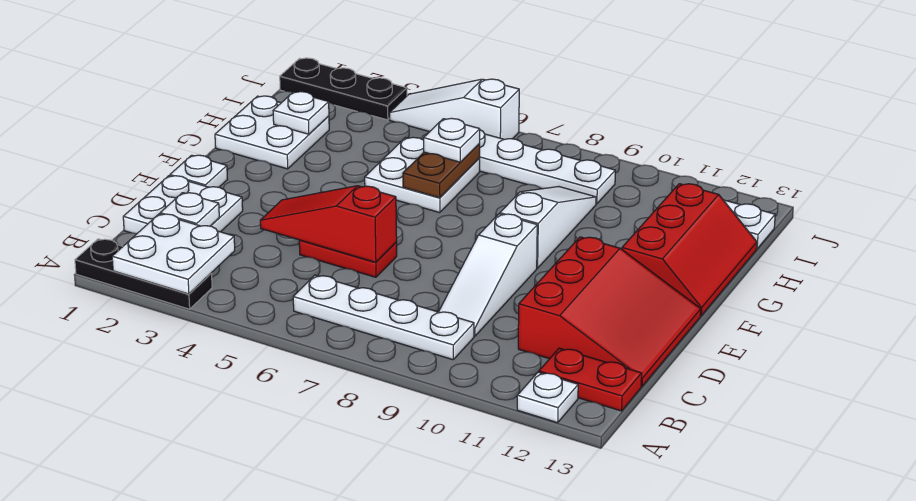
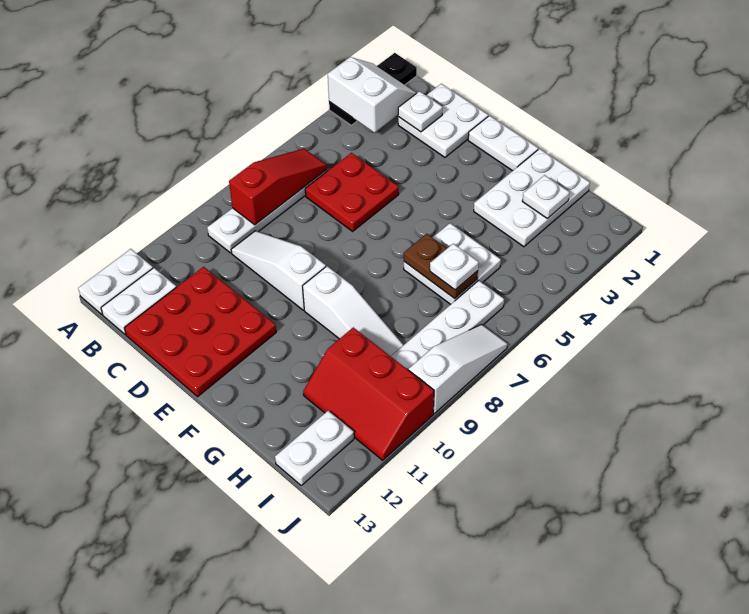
white 2x2 plate [112,214,235,294] -> white 2x2 slope [328,57,416,133]
white 1x1 plate [517,372,578,423] -> white 1x2 plate [78,249,153,314]
red 1x2 plate [539,348,642,411] -> white 1x2 plate [101,268,176,335]
red 3x3 slope [518,237,701,386] -> red 3x3 plate [124,267,276,397]
red 1x3 slope [260,186,397,262] -> red 1x3 slope moved to [229,149,327,225]
red 1x2 plate [299,240,397,277] -> red 2x2 plate [305,153,399,231]
white 1x1 plate [170,155,227,187] -> white 1x2 plate [468,116,538,171]
red 2x3 slope [622,184,757,316] -> red 2x3 slope moved to [303,327,434,460]
white 2x2 plate [215,96,329,169] -> white 2x3 plate [474,149,590,247]
black 1x3 plate [280,58,407,120] -> none
white 1x3 slope [390,79,519,139] -> white 1x3 slope moved to [409,325,507,413]

